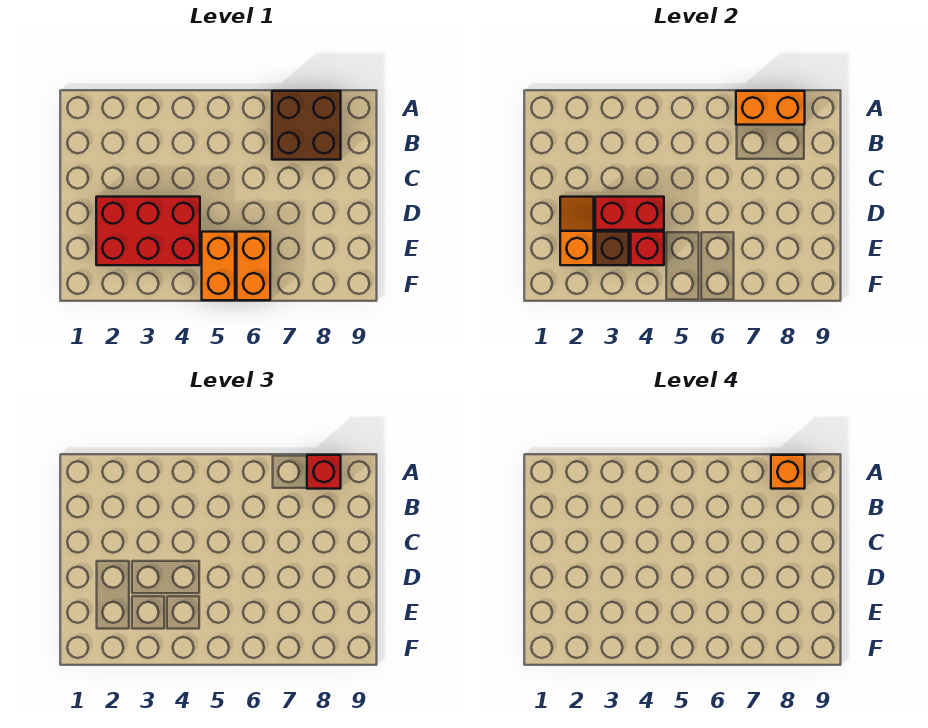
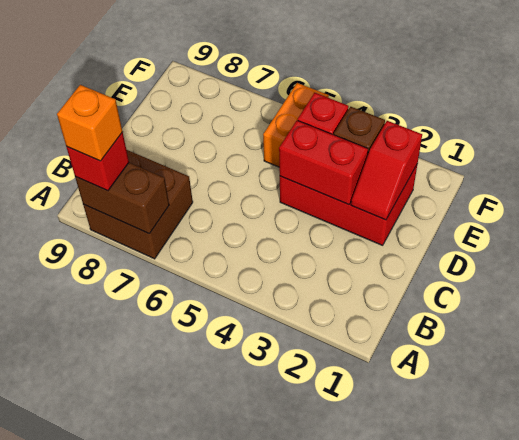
orange 1x2 brick [736,91,805,125] -> brown 1x2 brick [75,163,169,234]
orange 1x2 slope [560,197,594,265] -> red 1x2 slope [351,121,422,220]
orange 1x2 brick [237,232,270,300] -> none

